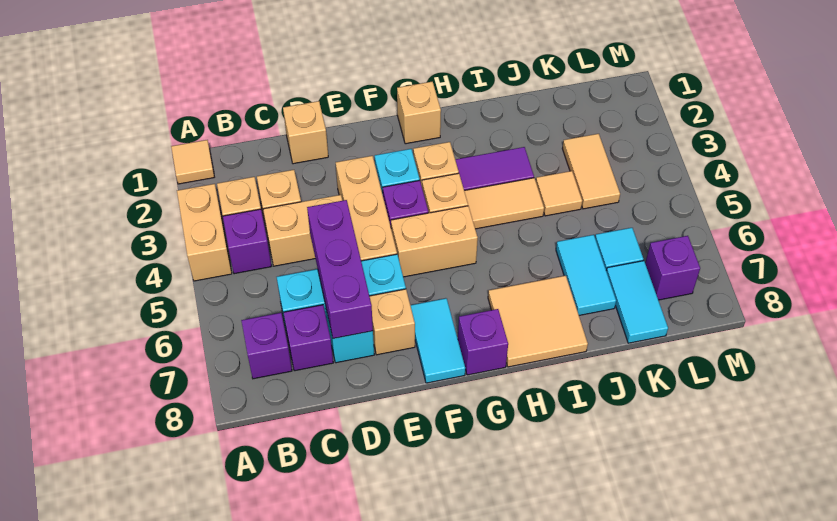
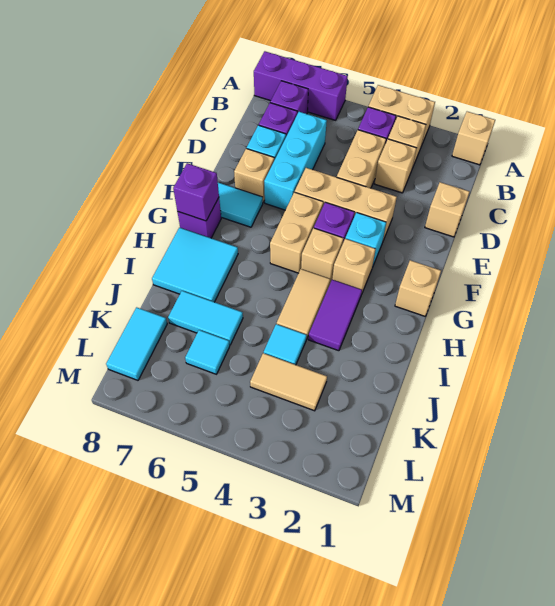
tan 1x1 tile [171,140,214,184] -> tan 1x1 brick [452,112,495,165]
purple 1x3 brick [307,200,373,339] -> purple 1x3 brick moved to [254,51,348,120]
tan 2x2 tile [488,276,588,367] -> cyan 2x2 tile [152,228,238,302]
tan 1x1 tile [536,171,582,216] -> cyan 1x1 tile [264,324,307,365]
cyan 1x2 tile [606,261,668,343] -> cyan 1x2 tile turned to [106,307,167,380]
purple 1x1 brick [645,236,700,300] -> purple 1x1 brick moved to [173,163,219,221]

